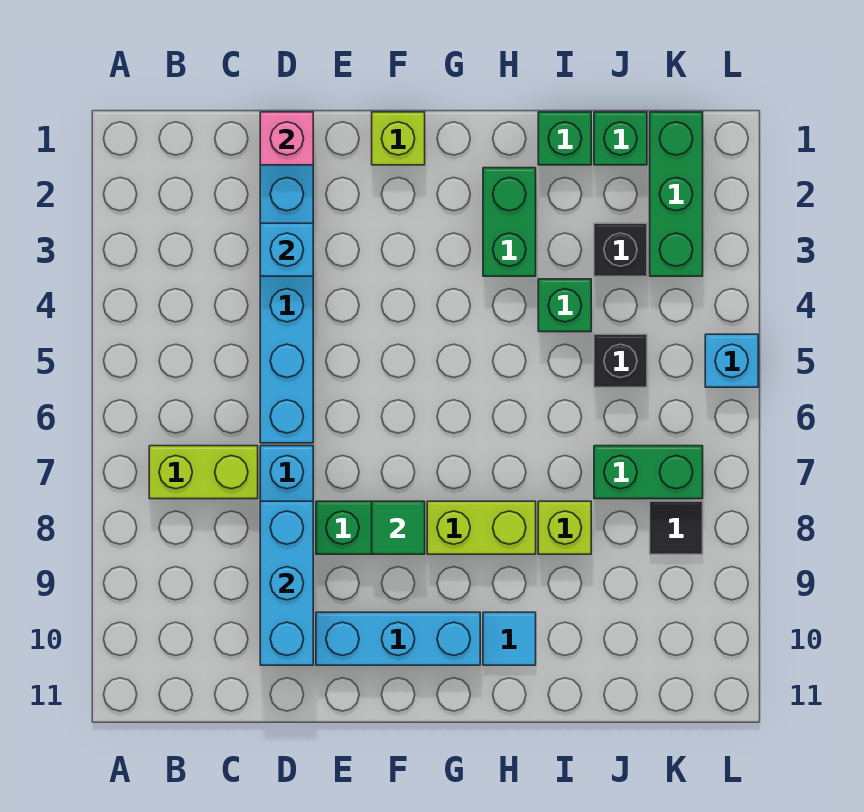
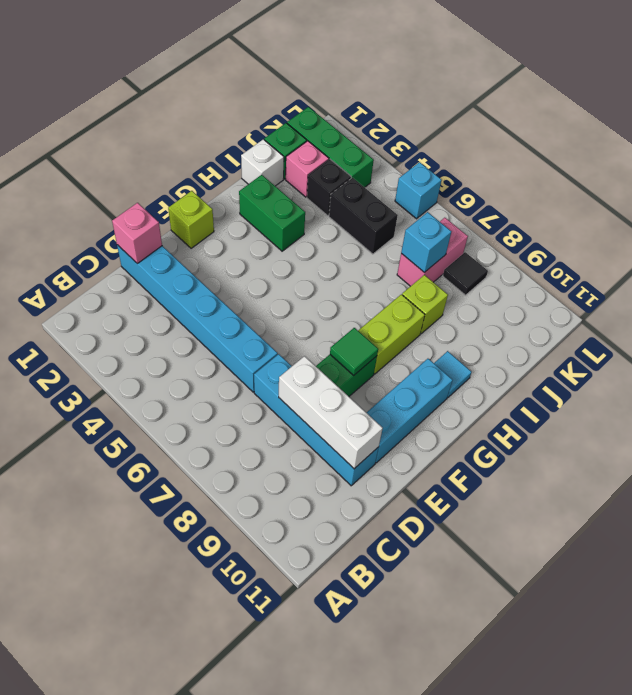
lime 1x2 brick [149,446,258,499] -> none
cyan 1x1 brick [260,223,313,276] -> cyan 1x1 brick moved to [401,212,451,272]
cyan 1x3 brick [260,501,313,665] -> white 1x3 brick [279,356,383,469]
green 1x1 brick [538,112,591,165] -> white 1x1 brick [241,139,284,186]
green 1x1 brick [538,279,591,332] -> none
none -> pink 1x1 brick [286,141,329,197]
black 1x1 brick [594,334,647,387] -> black 1x2 brick [329,178,398,254]
green 1x2 brick [594,446,703,499] -> pink 1x2 brick [397,218,468,286]

